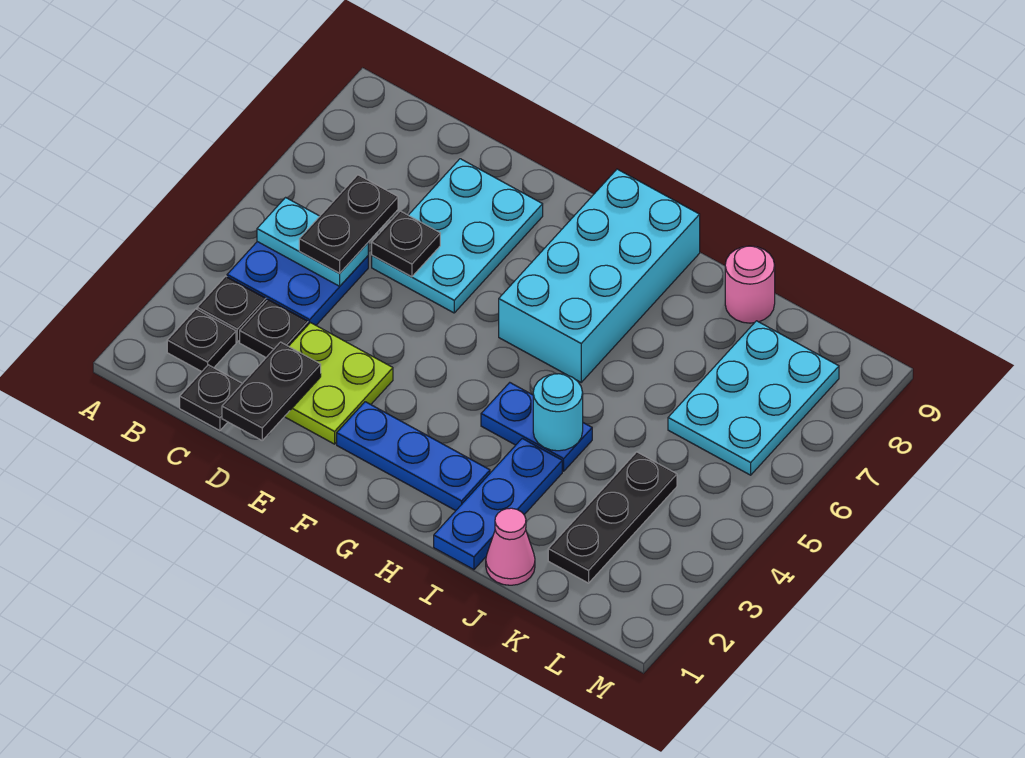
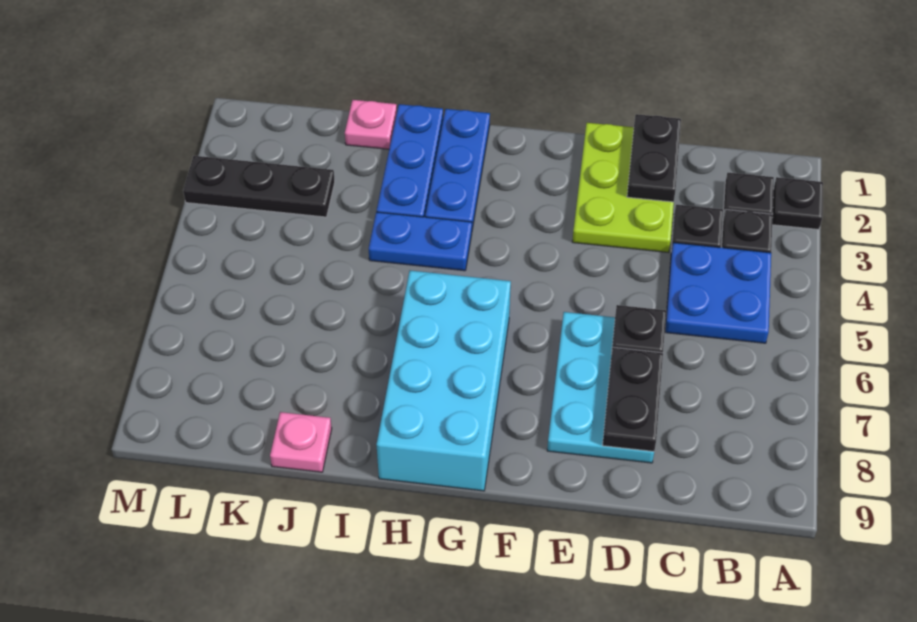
cyan 1x2 plate [257,198,368,286] -> none
black 1x1 plate [180,365,242,431] -> black 1x1 plate moved to [772,177,823,230]
black 1x2 plate [299,175,398,273] -> black 1x2 plate moved to [603,347,663,452]
lime 2x2 plate [285,323,393,444] -> lime 2x3 plate [572,123,674,253]
blue 1x3 plate [337,402,490,511] -> blue 1x3 plate turned to [425,109,490,229]
cyan 1x1 round brick [533,374,583,451] -> none
pink 1x1 cone [486,508,535,585] -> pink 1x1 plate [345,100,397,149]
pink 1x1 round brick [725,246,775,323] -> pink 1x1 plate [270,412,332,472]
black 1x3 plate [548,452,677,583] -> black 1x3 plate turned to [183,156,335,217]
cyan 2x3 plate [668,321,839,475] -> none

